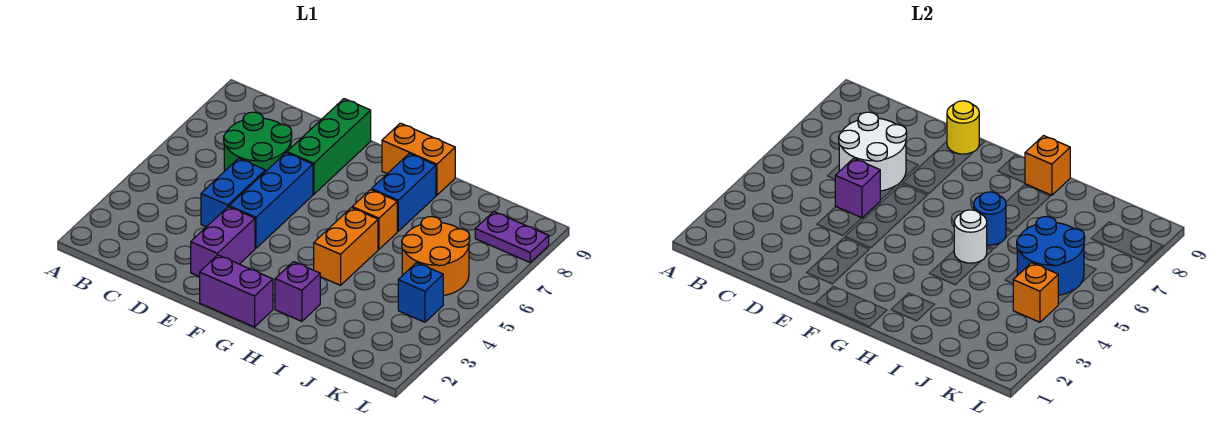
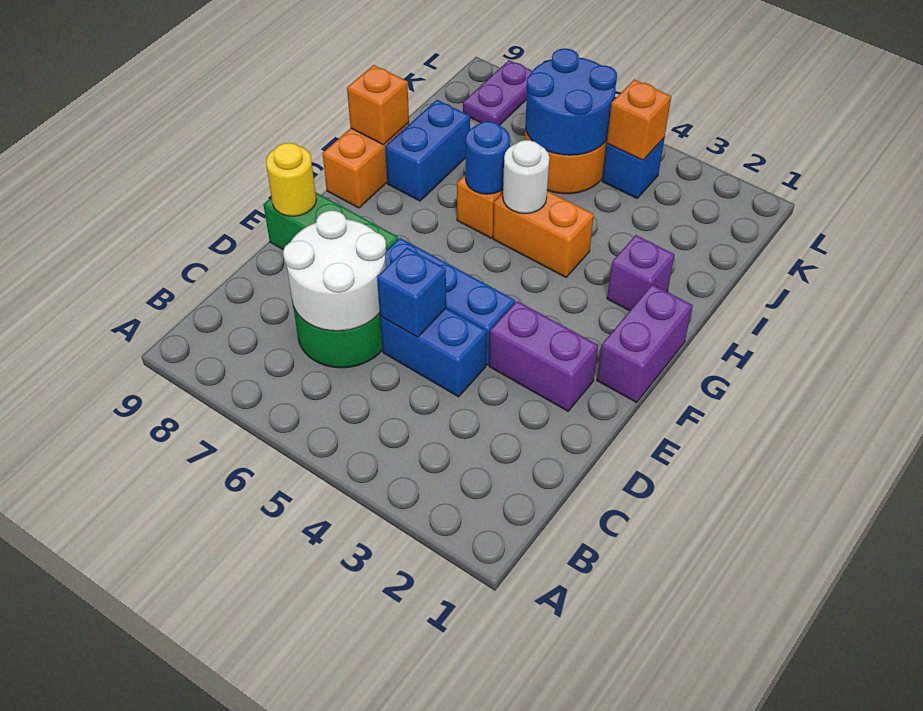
purple 1x1 brick [835,158,880,218] -> blue 1x1 brick [377,248,446,337]
blue 1x2 brick [372,154,436,231] -> blue 1x2 brick turned to [385,100,470,201]

